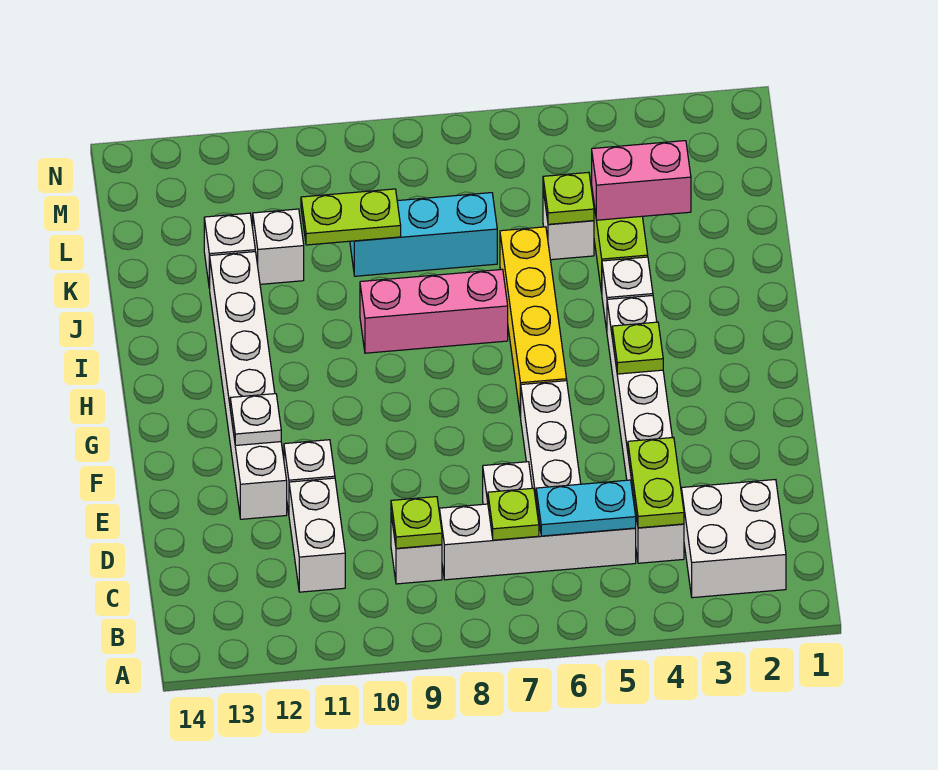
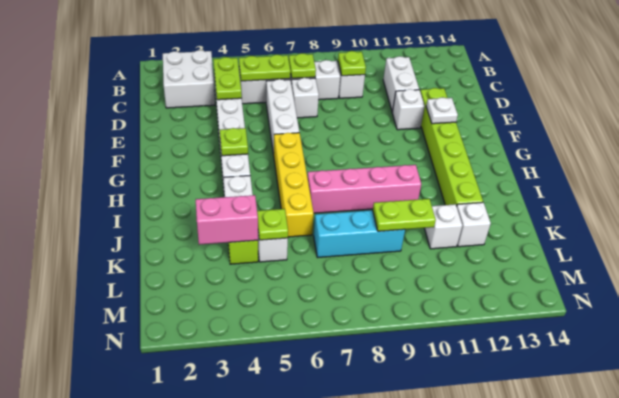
cyan 1x2 plate [536,480,636,536] -> lime 1x2 plate [239,55,291,81]
white 1x6 brick [210,252,287,519] -> lime 1x6 brick [420,88,483,206]
pink 1x3 brick [360,269,508,353] -> pink 1x4 brick [307,165,421,213]

